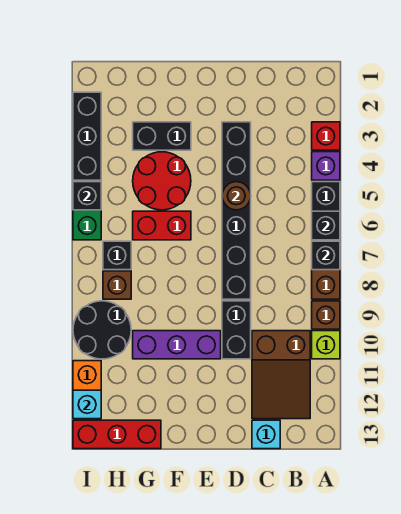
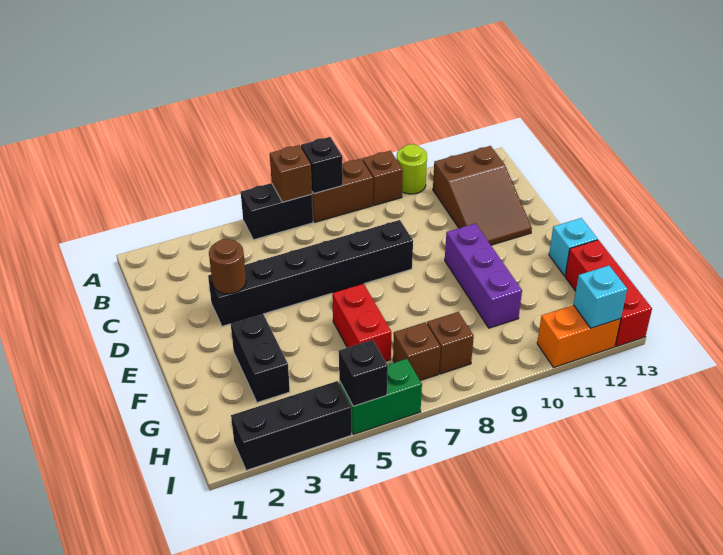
red 1x1 brick [312,122,340,150] -> none
purple 1x1 brick [312,152,340,180] -> none
black 1x1 brick [312,211,340,240] -> brown 1x1 brick [270,145,312,202]
lime 1x1 brick [312,331,340,359] -> lime 1x1 round brick [397,144,427,194]
brown 2x3 slope [252,331,310,419] -> brown 2x3 slope turned to [433,146,532,245]
cyan 1x1 brick [252,420,280,449] -> cyan 1x1 brick moved to [549,218,598,276]
brown 1x1 round brick [222,182,251,210] -> brown 1x1 round brick moved to [209,239,246,294]
black 1x2 brick [222,301,251,359] -> none
red 2x2 round brick [133,152,191,210] -> none
black 1x1 brick [103,241,131,270] -> brown 1x1 brick [393,322,440,381]
black 2x2 round brick [73,301,131,359] -> none

